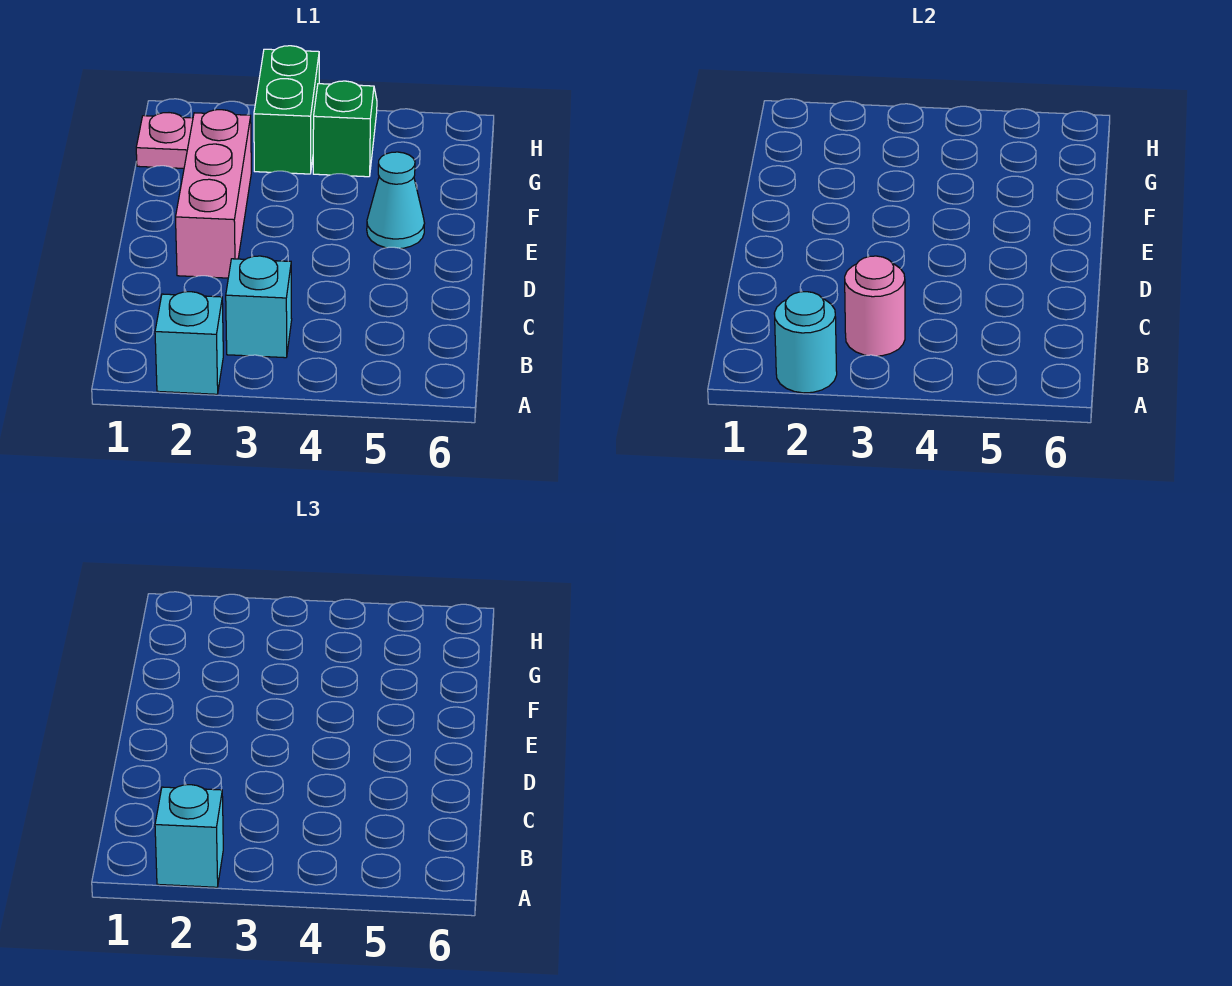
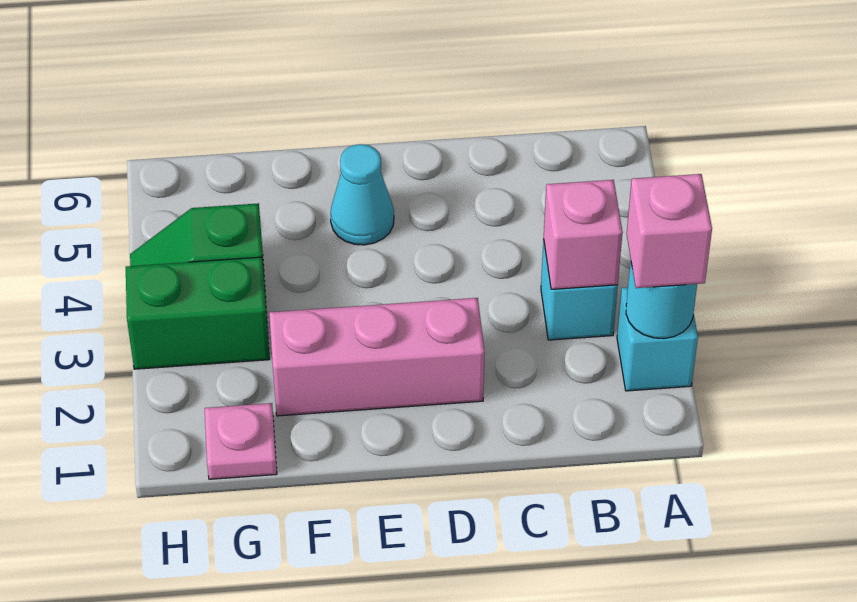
cyan 1x1 brick [155,785,223,887] -> pink 1x1 brick [627,174,712,288]
pink 1x1 round brick [845,256,905,356] -> pink 1x1 brick [544,180,623,289]

